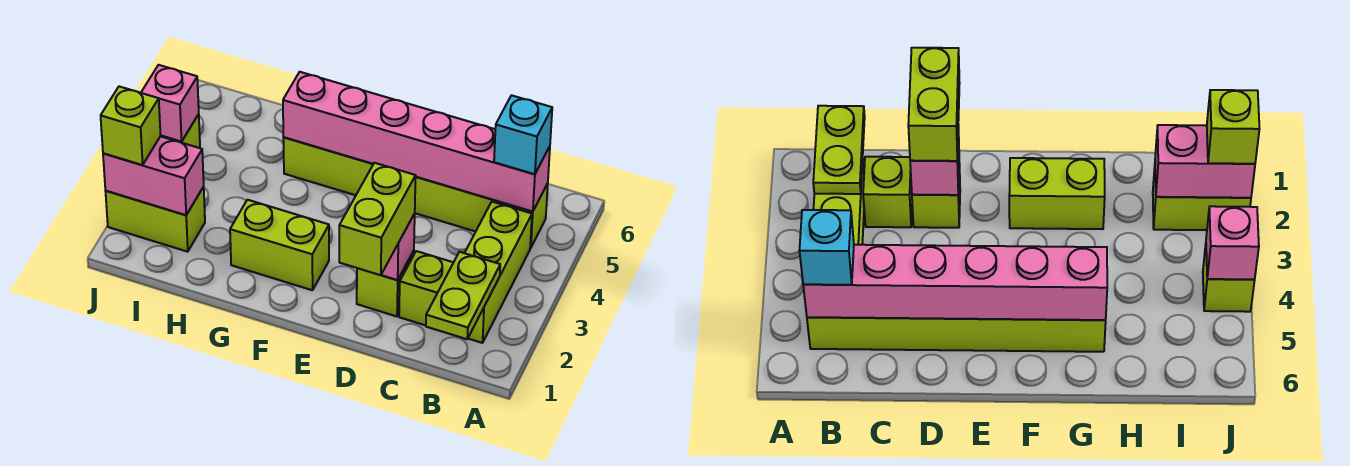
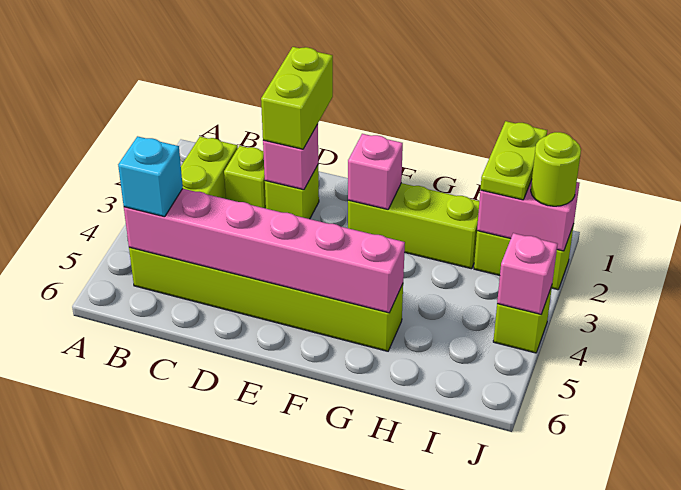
lime 1x2 plate [426,252,500,339] -> lime 1x2 plate moved to [480,121,547,200]
lime 1x2 brick [230,200,329,290] -> lime 1x3 brick [348,183,479,269]
none -> pink 1x1 brick [348,134,403,209]
lime 1x1 brick [101,86,161,165] -> lime 1x1 round brick [531,132,581,206]

